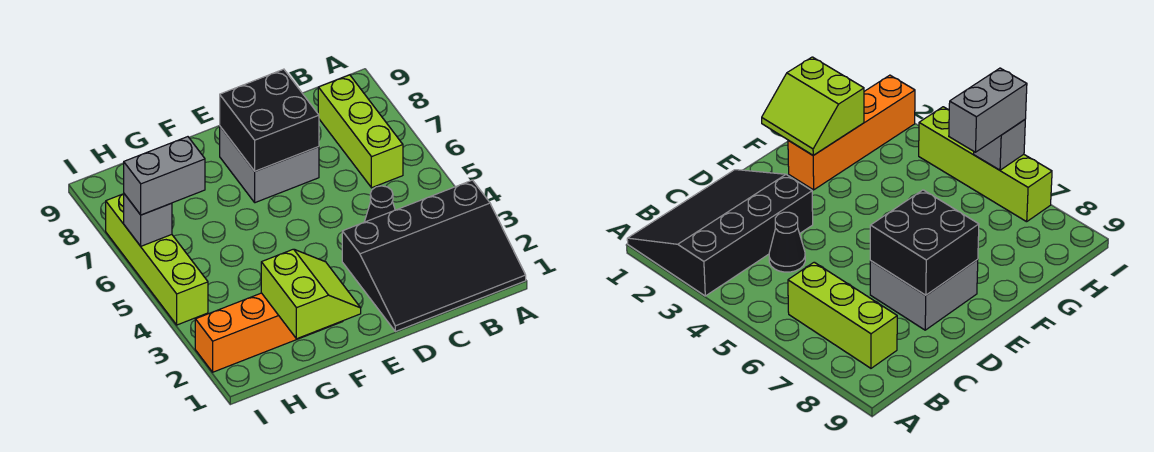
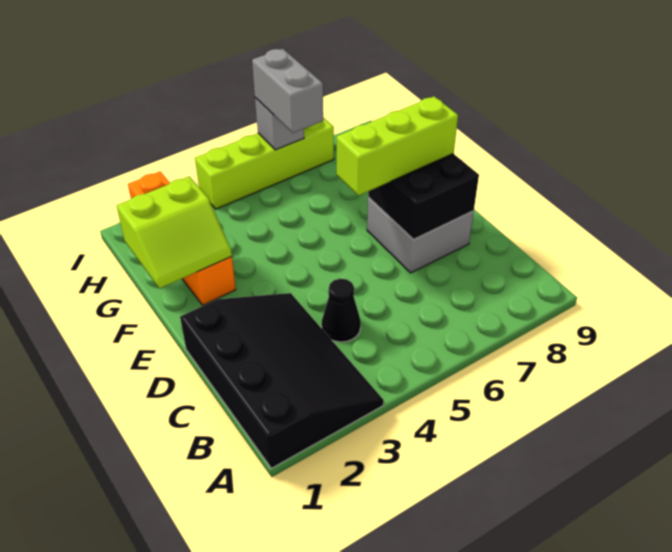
black 3x4 slope [342,180,526,332] -> black 3x4 slope turned to [180,293,384,468]
lime 1x3 brick [318,75,403,188] -> lime 1x3 brick moved to [337,96,458,196]

